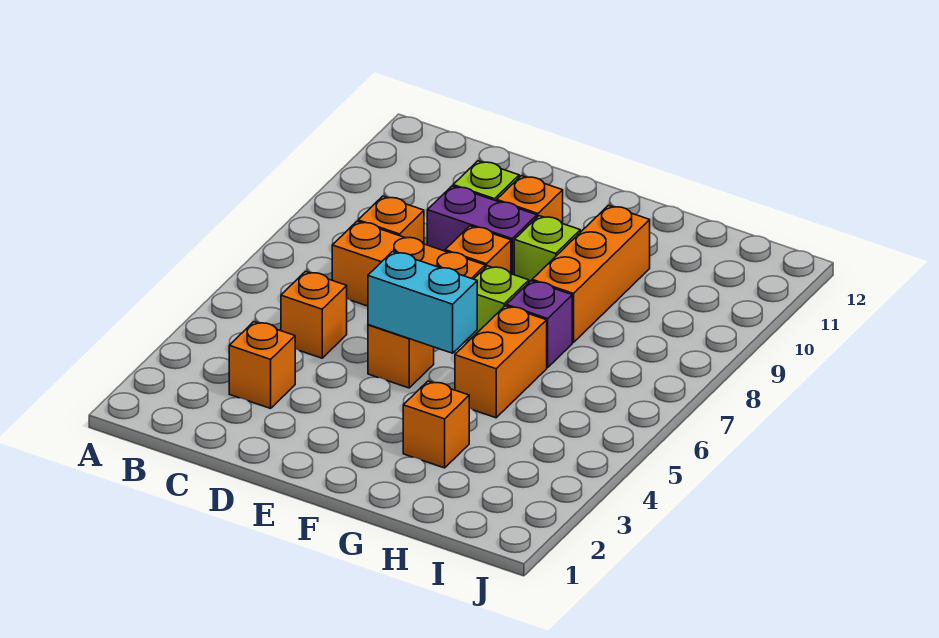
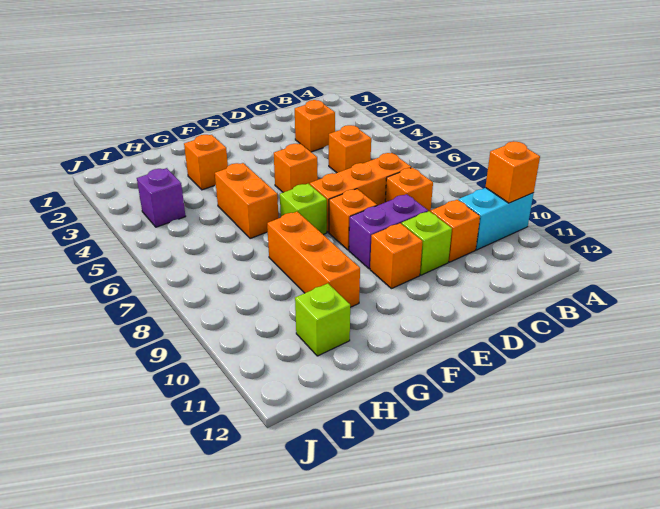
none -> orange 1x1 brick [486,141,540,203]
none -> orange 1x1 brick [431,200,480,262]
cyan 1x2 brick [368,252,477,353] -> cyan 1x2 brick moved to [458,188,534,250]
lime 1x1 brick [514,216,580,282] -> lime 1x1 brick moved to [295,283,350,356]
purple 1x1 brick [506,281,572,368] -> purple 1x1 brick moved to [137,168,186,227]

